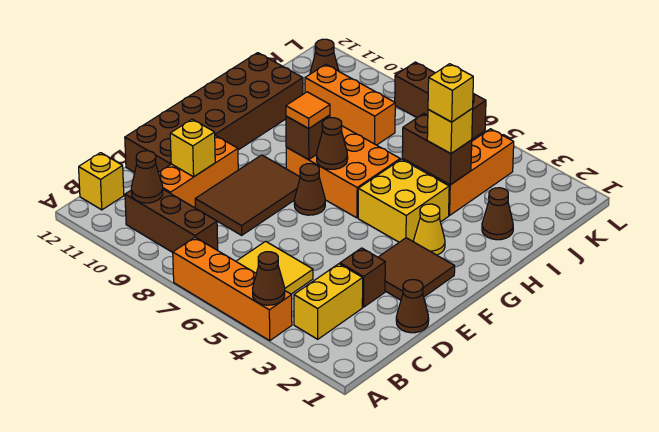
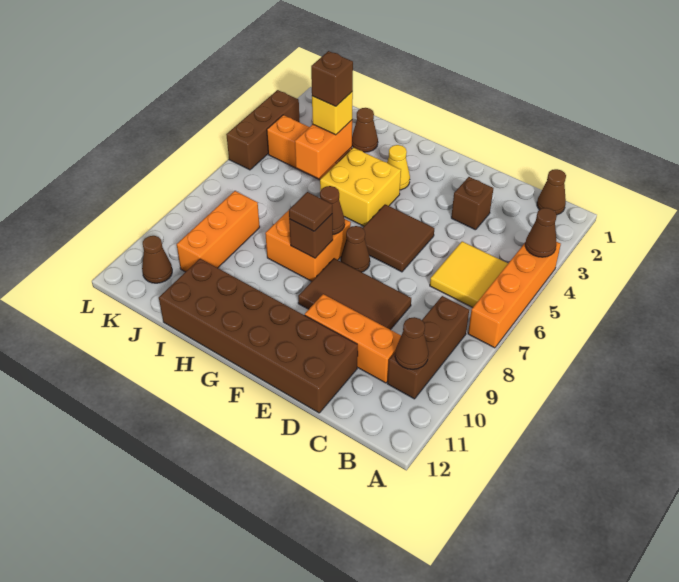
yellow 1x2 brick [294,264,363,339] -> none
yellow 1x1 brick [79,153,124,210] -> none
brown 1x1 cone [396,280,429,333] -> brown 1x1 cone moved to [537,169,566,215]
yellow 1x1 brick [170,119,215,177] -> none
brown 2x2 tile [378,238,455,300] -> brown 2x2 tile moved to [363,204,434,272]
orange 2x3 brick [286,126,400,218] -> orange 2x2 brick [265,210,351,281]
orange 1x1 tile [286,92,330,129] -> brown 1x1 tile [289,192,332,231]
brown 1x2 brick [402,113,472,185] -> orange 1x2 brick [295,120,352,178]
yellow 1x1 brick [428,64,473,122] -> brown 1x1 brick [311,51,353,106]
brown 1x3 brick [395,62,486,139] -> brown 1x3 brick moved to [226,90,300,170]

